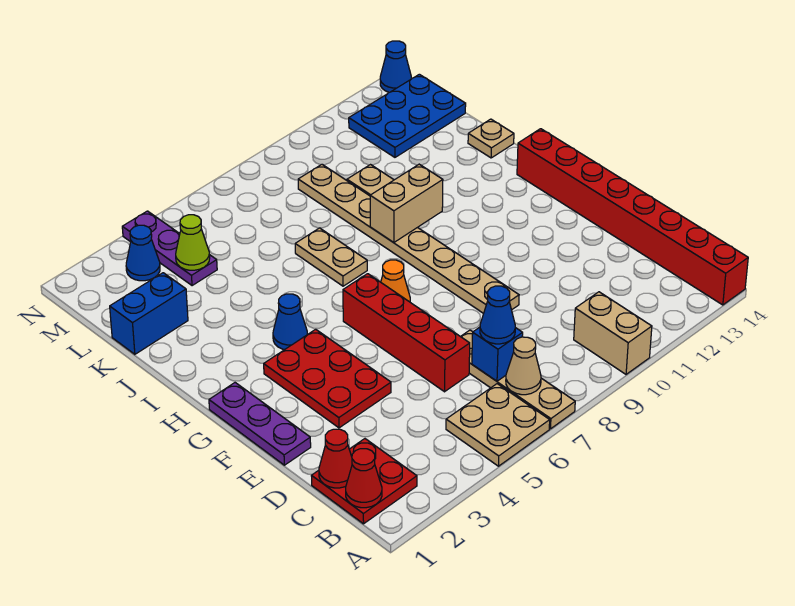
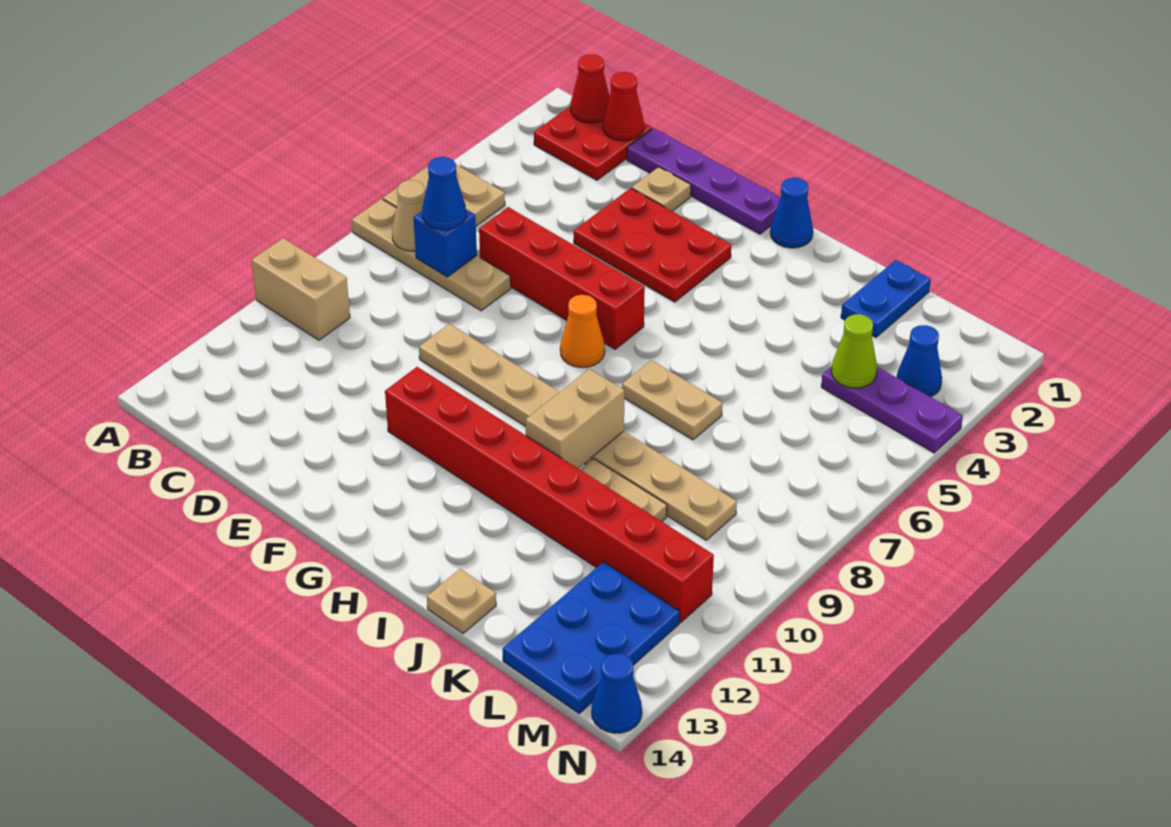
red 1x8 brick [517,129,748,305] -> red 1x8 brick moved to [385,367,714,623]
purple 1x3 plate [209,383,311,465] -> purple 1x4 plate [627,128,781,234]
none -> tan 1x1 plate [632,167,691,211]
blue 1x1 cone [273,294,307,350] -> blue 1x1 cone moved to [770,178,813,248]
blue 1x2 brick [110,273,188,354] -> blue 1x2 plate [841,260,931,337]

